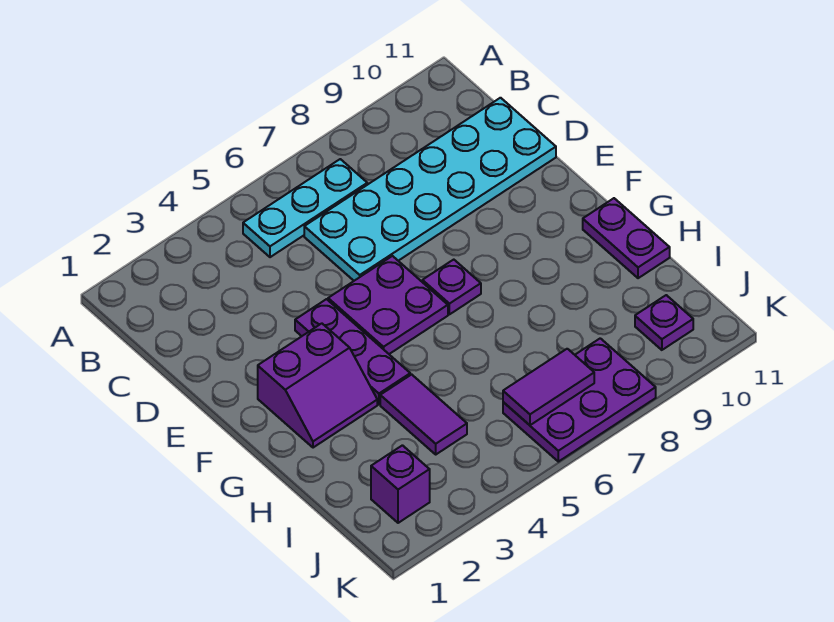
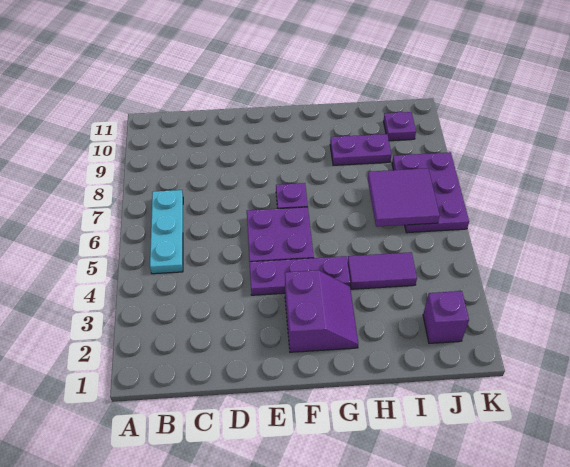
cyan 2x6 plate [304,98,556,281] -> none
purple 1x2 plate [583,198,670,278] -> purple 1x2 plate moved to [330,134,392,165]
purple 1x2 tile [503,349,594,425] -> purple 2x2 tile [368,168,440,227]

